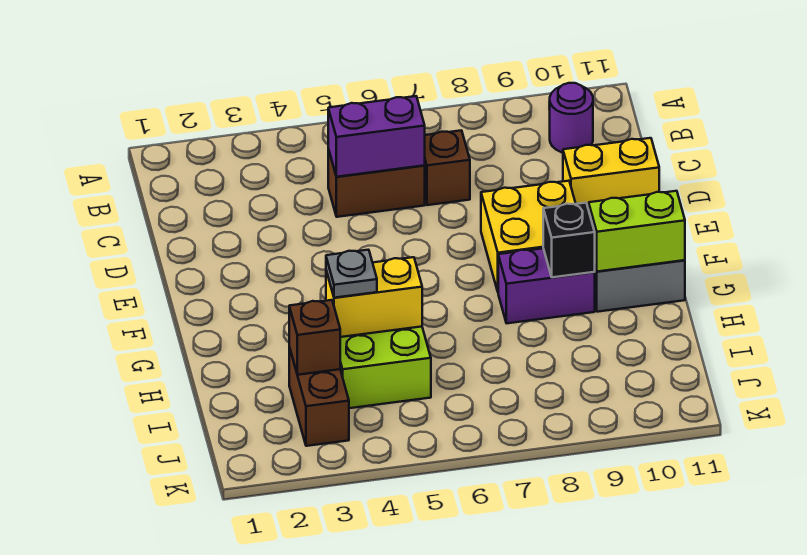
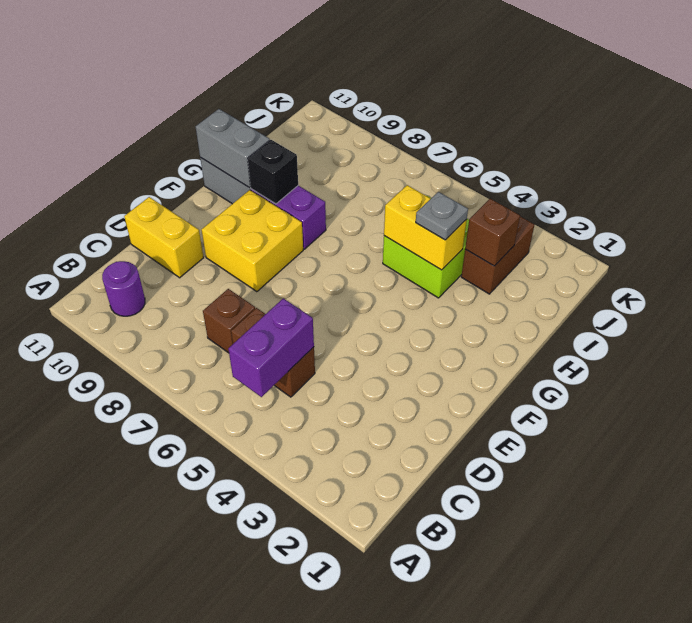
purple 1x2 brick [328,96,425,177] -> purple 1x2 brick turned to [229,298,314,397]
lime 1x2 brick [589,191,685,272] -> grey 1x2 brick [196,109,270,188]

